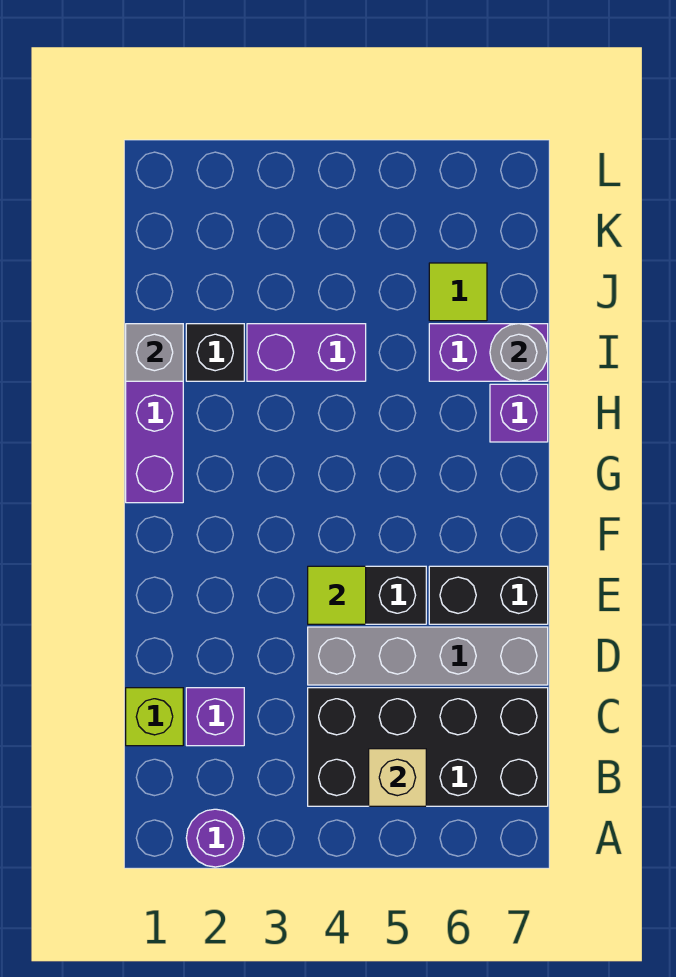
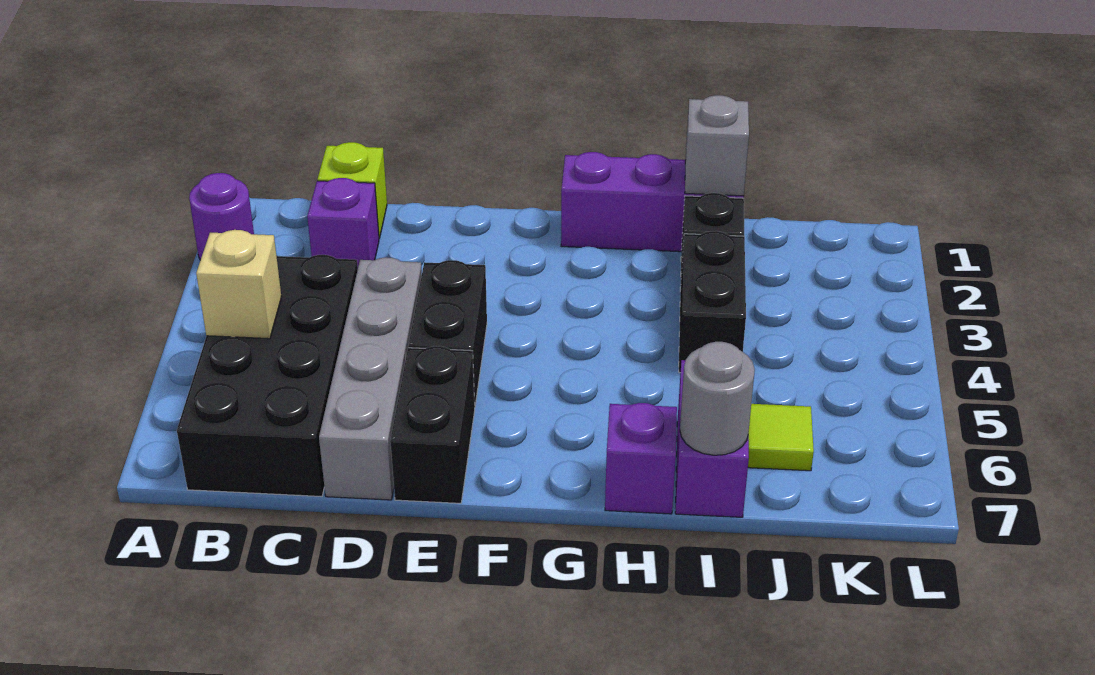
lime 1x1 tile [308,566,366,624] -> none
purple 1x2 brick [247,324,366,381] -> black 1x2 brick [679,231,746,373]

